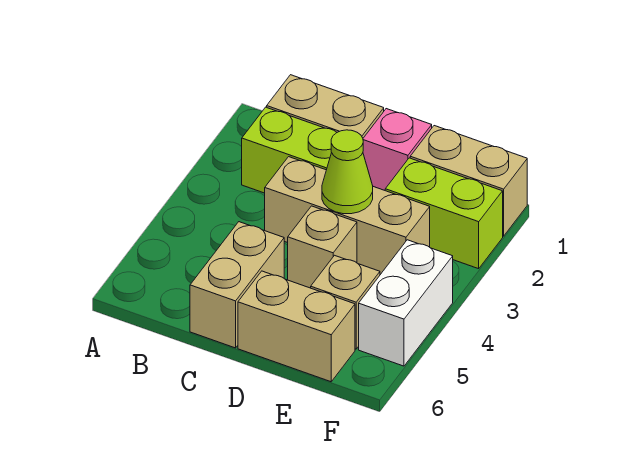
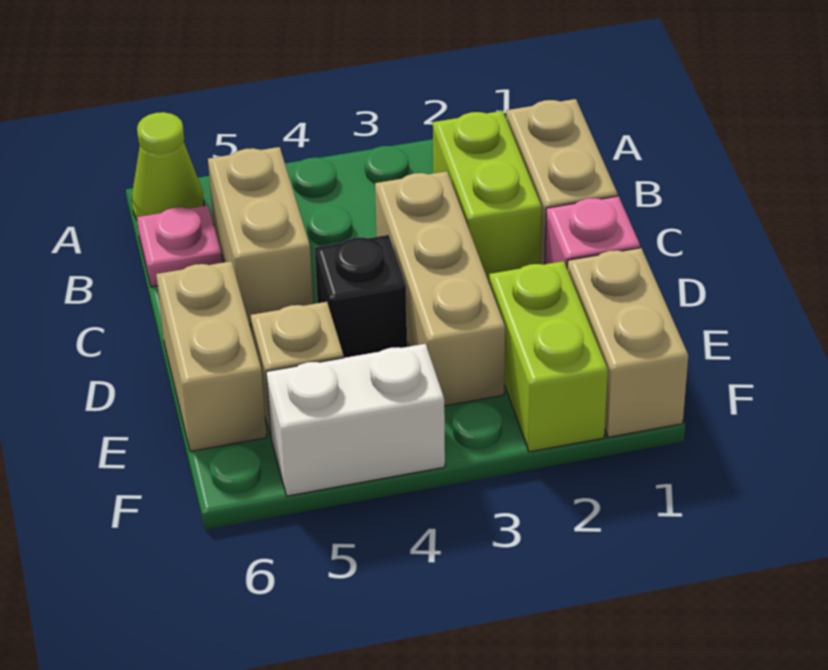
none -> pink 1x1 plate [137,205,222,287]
tan 1x2 brick [190,222,284,348] -> tan 1x2 brick turned to [208,147,313,325]
lime 1x1 cone [322,130,373,214] -> lime 1x1 cone moved to [132,112,204,220]
tan 1x1 brick [288,206,357,288] -> black 1x1 brick [315,235,407,358]

